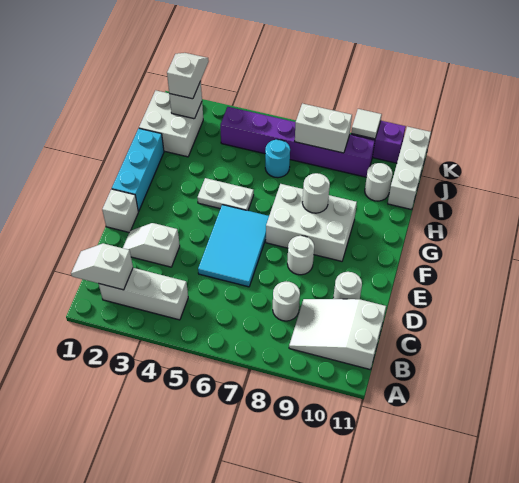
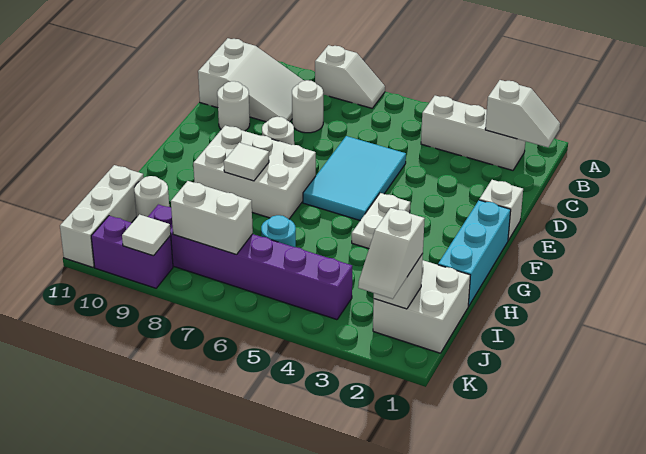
white 1x2 slope [123,223,180,267] -> white 1x2 slope moved to [315,45,385,108]
white 1x2 plate [198,178,254,211] -> white 1x2 plate turned to [352,193,410,249]
white 1x1 round brick [302,173,330,213] -> white 1x1 tile [224,143,269,181]

